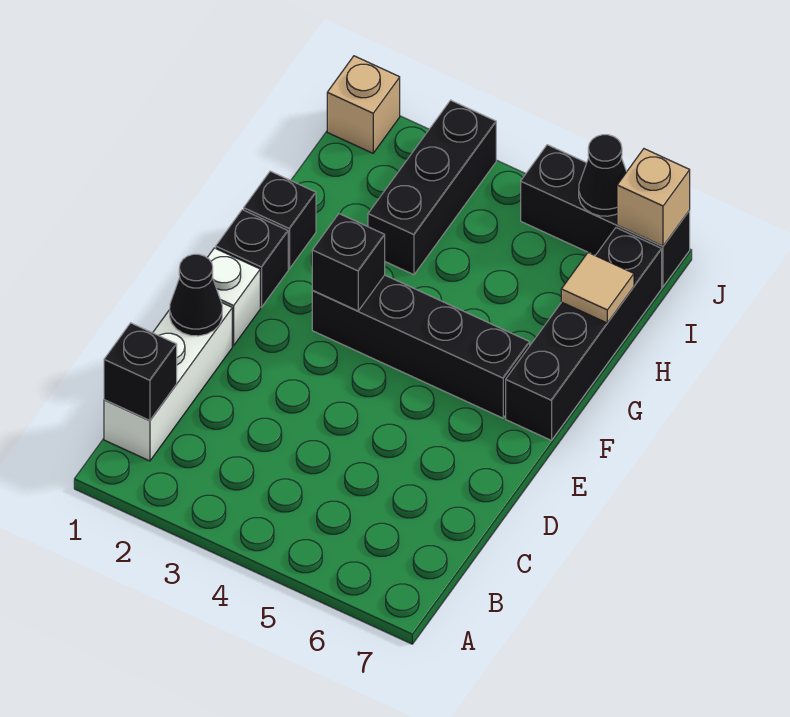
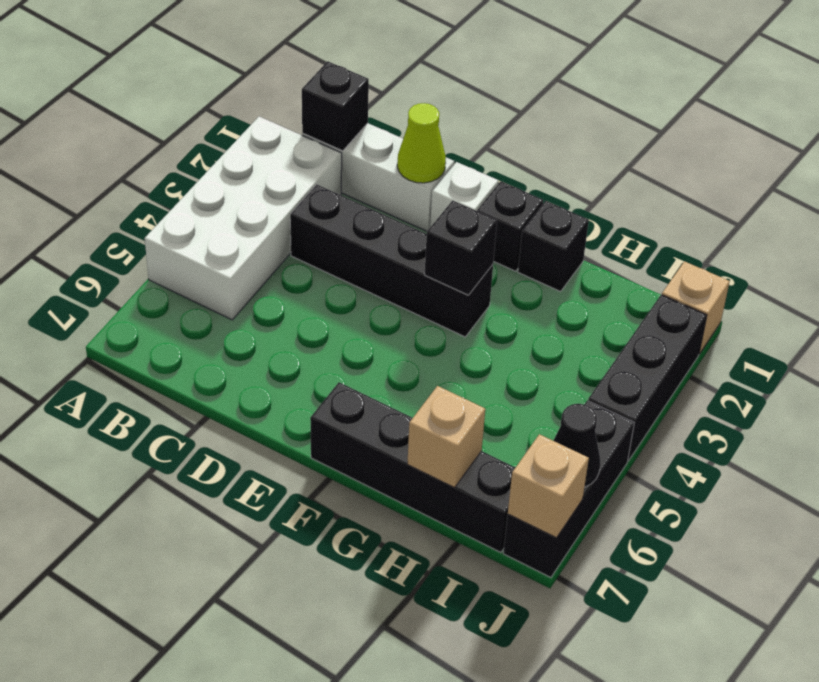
none -> white 2x4 brick [145,116,342,320]
black 1x1 cone [170,254,222,336] -> lime 1x1 cone [397,103,446,183]
black 1x4 brick [312,275,530,418] -> black 1x4 brick turned to [290,185,493,337]
black 1x3 brick [368,100,496,275] -> black 1x3 brick turned to [588,295,707,461]
tan 1x1 tile [561,253,634,323] -> tan 1x1 brick [407,386,485,488]

